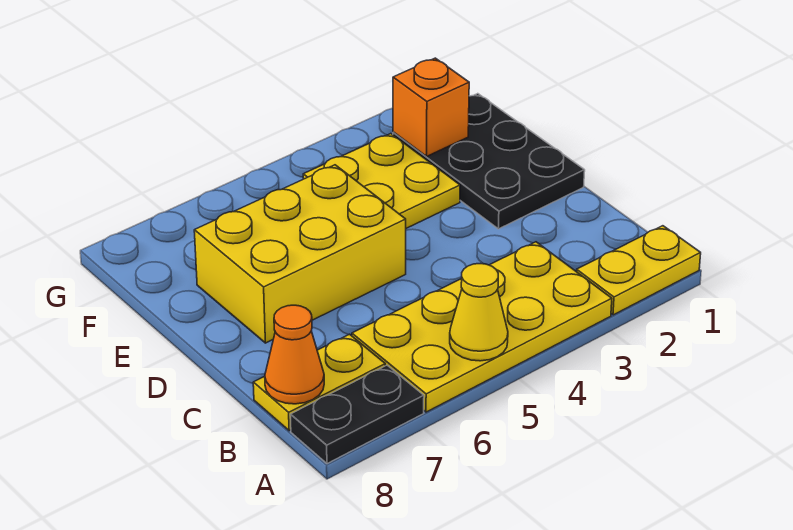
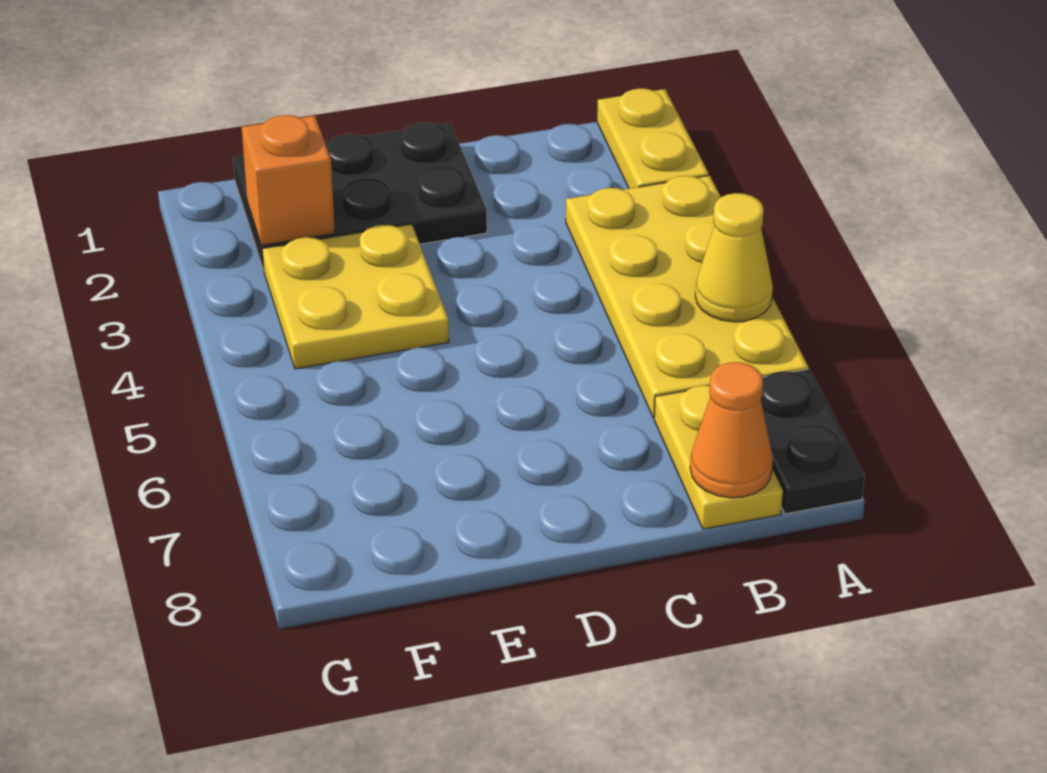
yellow 2x3 brick [194,165,406,343] -> none

